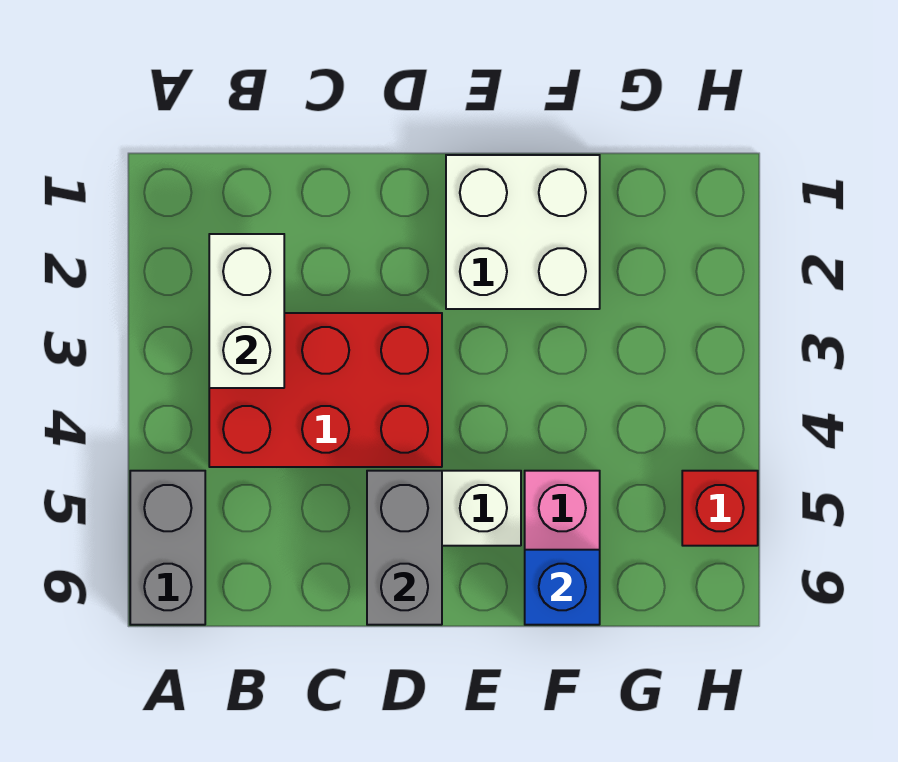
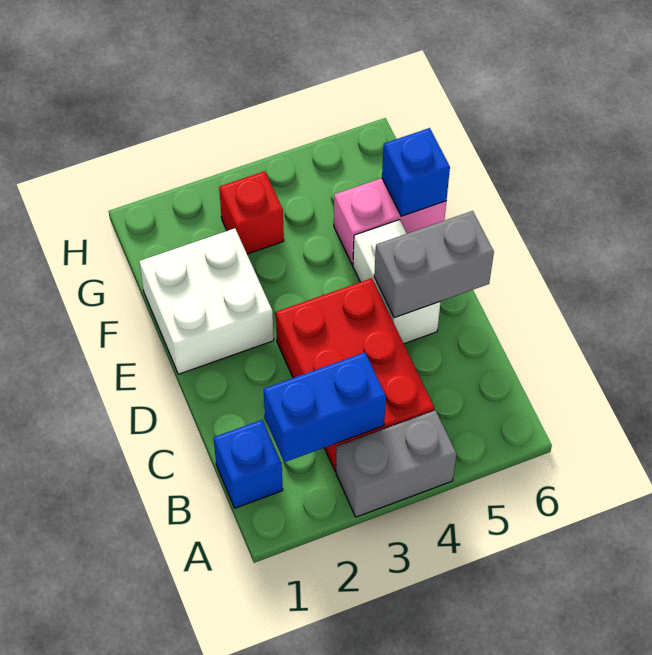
grey 1x2 brick [130,471,205,625] -> grey 1x2 brick moved to [336,410,457,517]
none -> blue 1x1 brick [214,420,283,508]
white 1x2 brick [209,234,284,388] -> blue 1x2 brick [264,352,386,462]
red 1x1 brick [682,471,758,546] -> red 1x1 brick moved to [219,171,284,254]

